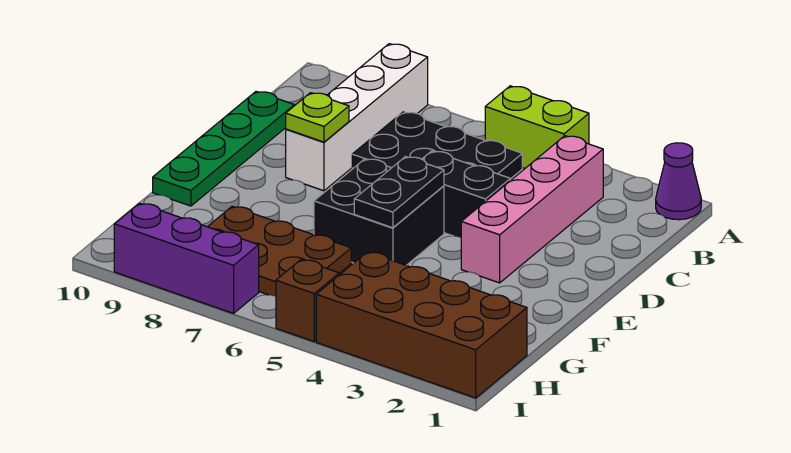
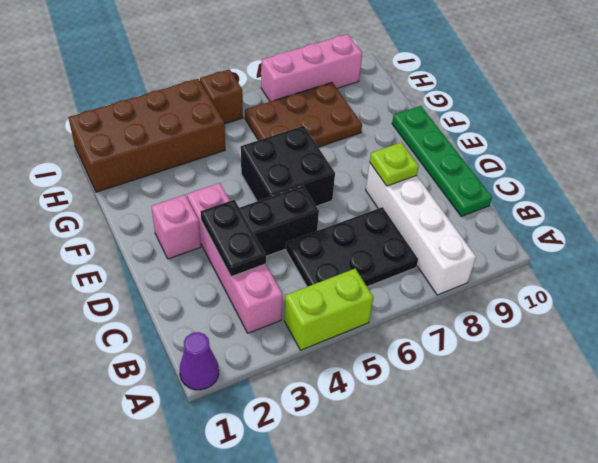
none -> pink 1x1 brick [151,195,201,259]
black 1x2 plate [354,157,444,228] -> black 1x2 plate moved to [201,200,266,277]
purple 1x3 brick [114,203,259,313] -> pink 1x3 brick [261,34,362,102]

